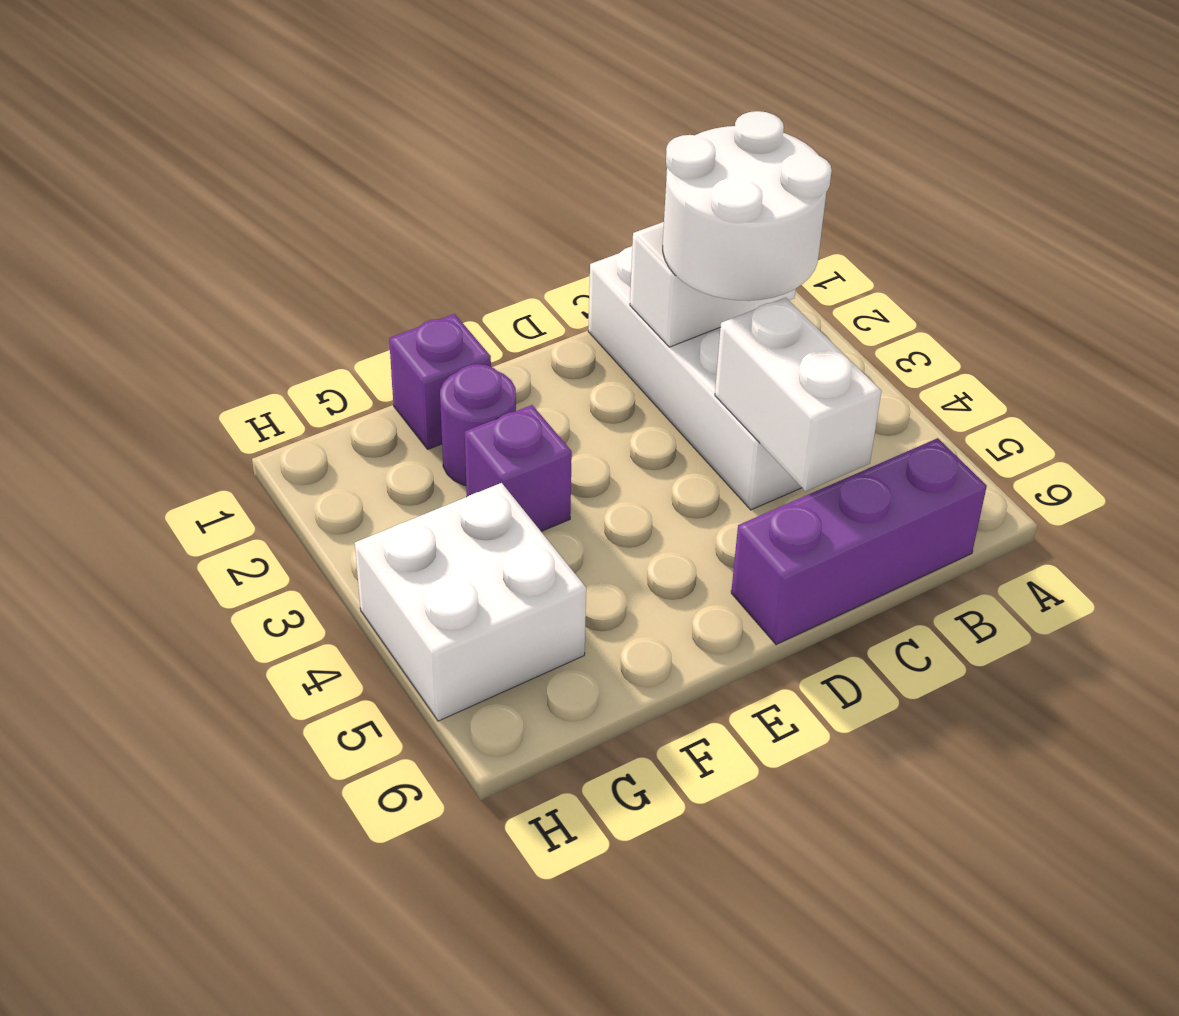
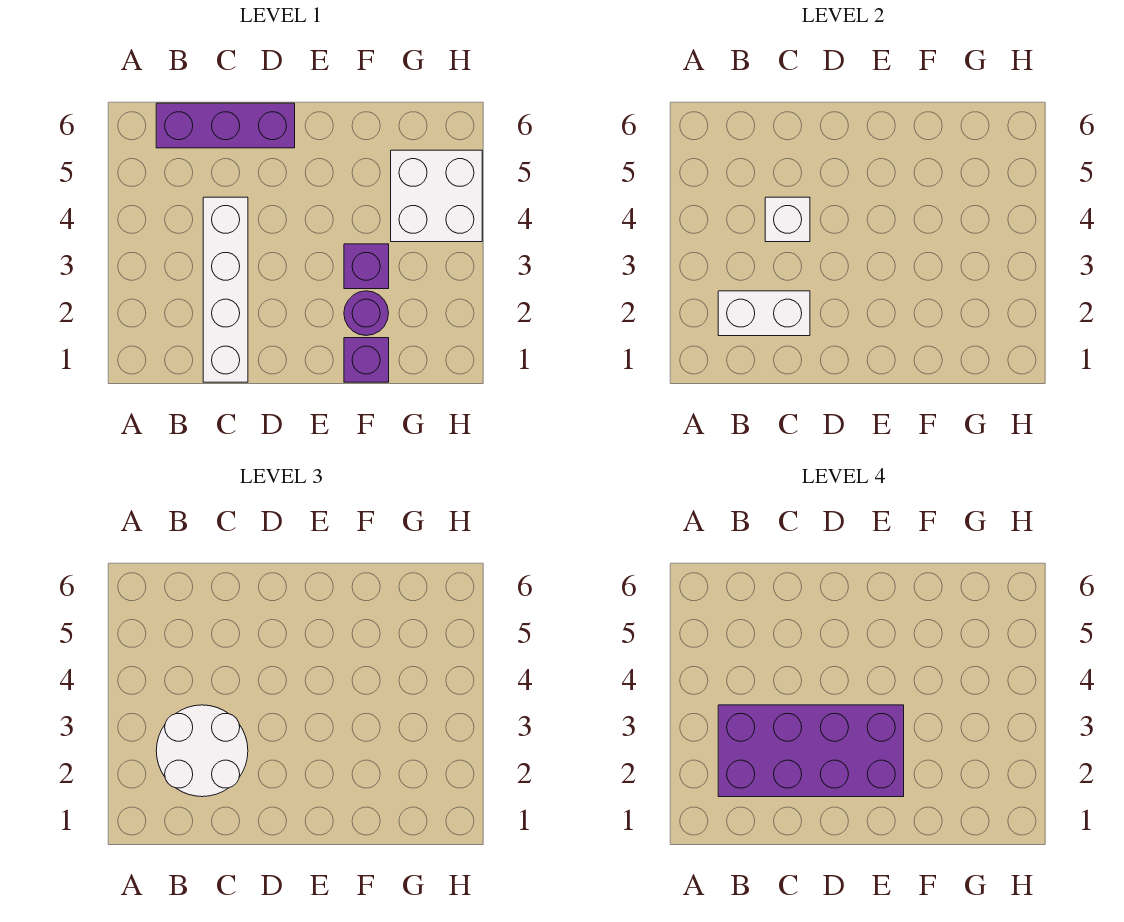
none -> purple 2x4 brick [718,705,904,797]
white 1x2 brick [715,297,881,491] -> white 1x1 brick [765,197,810,242]

